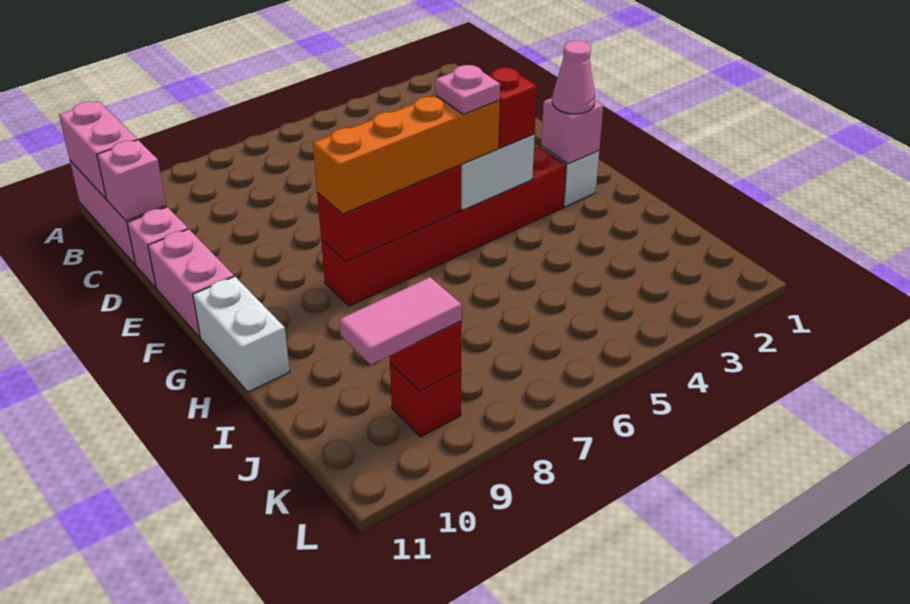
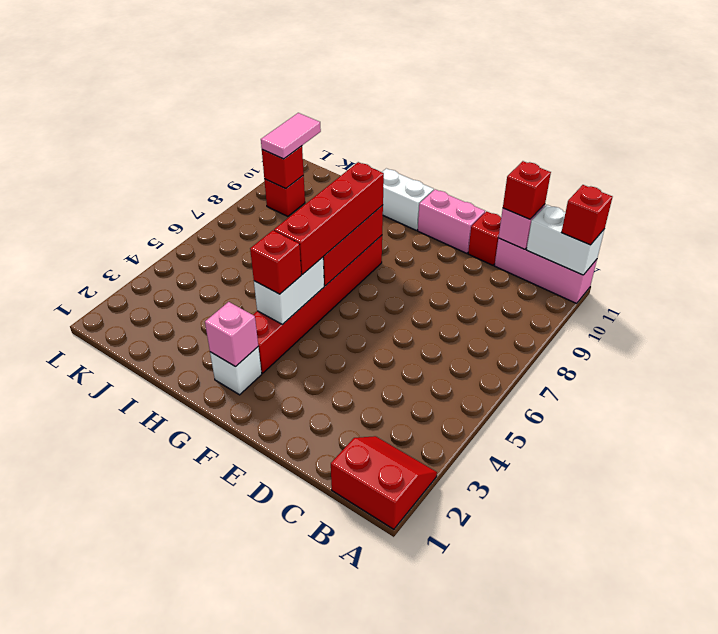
none -> red 2x2 slope [331,436,437,529]
pink 1x2 brick [59,101,137,199] -> white 1x2 brick [527,205,604,275]
none -> red 1x1 brick [562,185,612,245]
none -> red 1x1 brick [503,161,551,219]
pink 1x1 brick [127,207,188,288] -> red 1x1 brick [468,211,501,265]
pink 1x1 cone [552,40,595,114] -> none
orange 1x4 brick [313,96,500,214] -> red 1x4 brick [274,162,384,274]
pink 1x1 plate [435,65,500,114] -> none

